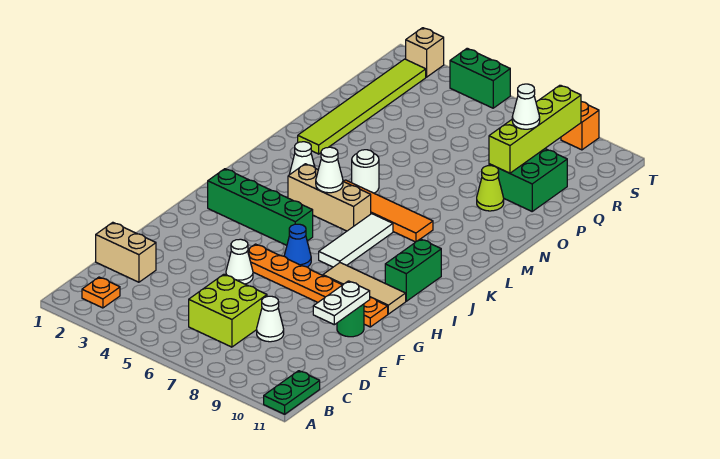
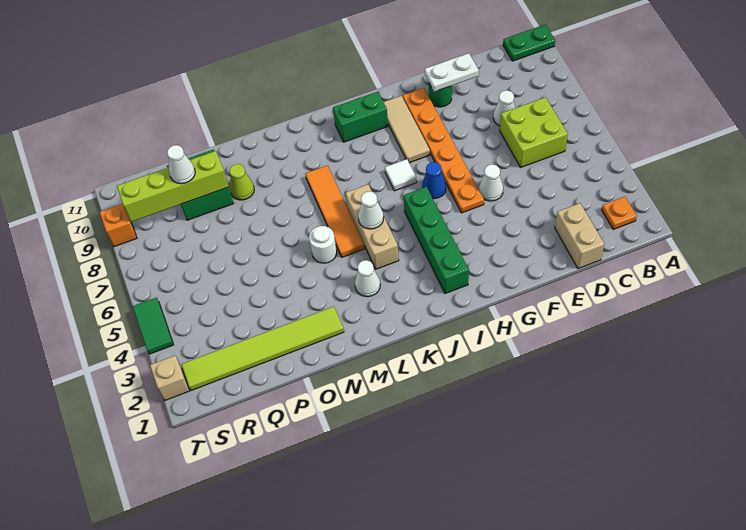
white 1x3 tile [319,214,393,267] -> white 1x1 tile [385,159,417,191]
green 1x2 brick [450,48,510,108] -> green 1x2 tile [133,297,174,354]

